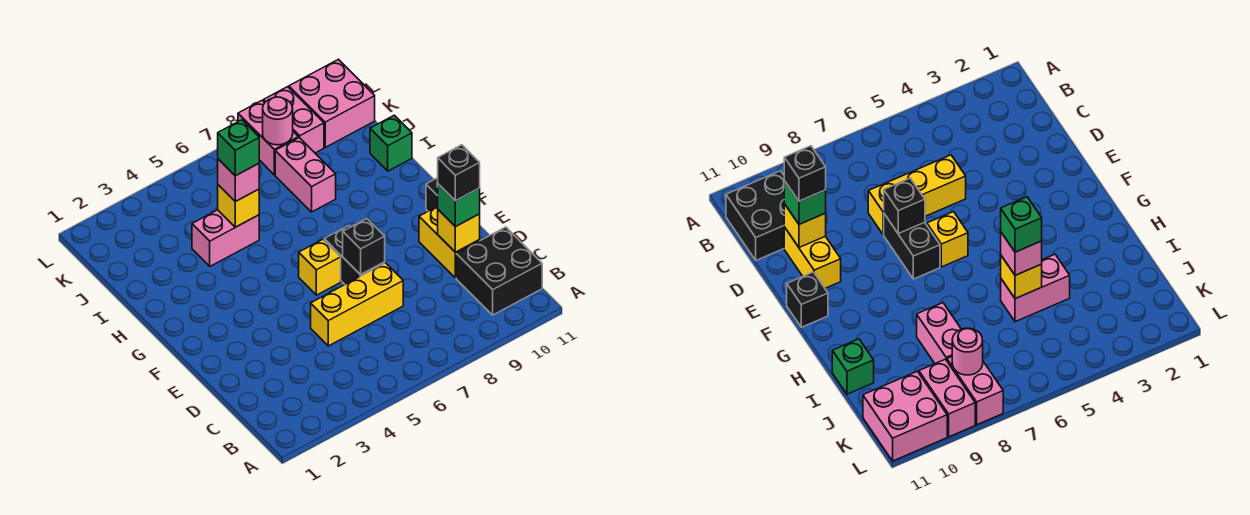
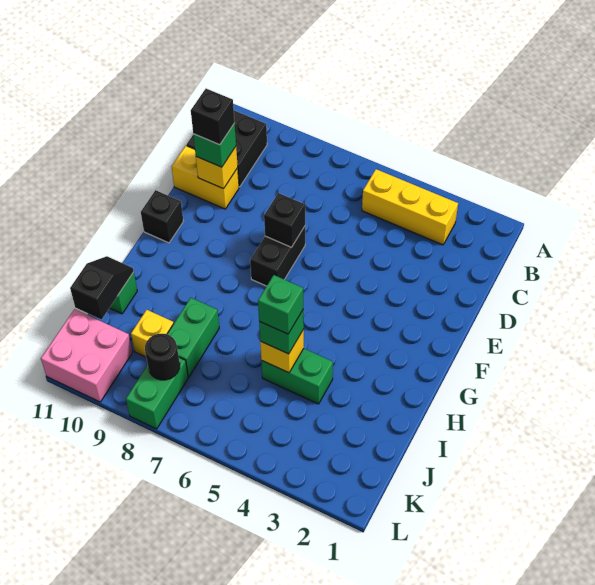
yellow 1x3 brick [311,263,403,346] -> yellow 1x3 brick moved to [362,169,458,245]
yellow 1x2 brick [419,206,480,278] -> yellow 1x2 brick turned to [172,146,239,209]
yellow 1x1 brick [299,239,341,295] -> yellow 1x1 brick moved to [131,310,174,357]
pink 1x2 brick [192,210,259,266] -> green 1x2 brick [261,349,333,404]
pink 1x1 brick [217,159,259,202] -> green 1x1 brick [259,310,304,354]
pink 1x2 brick [275,138,336,212] -> green 1x2 brick [167,298,219,377]
none -> black 1x2 slope [70,256,134,319]
pink 1x2 brick [238,100,299,175] -> green 1x2 brick [126,358,188,429]
pink 1x1 round brick [263,97,293,145] -> black 1x1 round brick [145,334,180,380]
pink 1x2 brick [263,87,324,153] -> none

